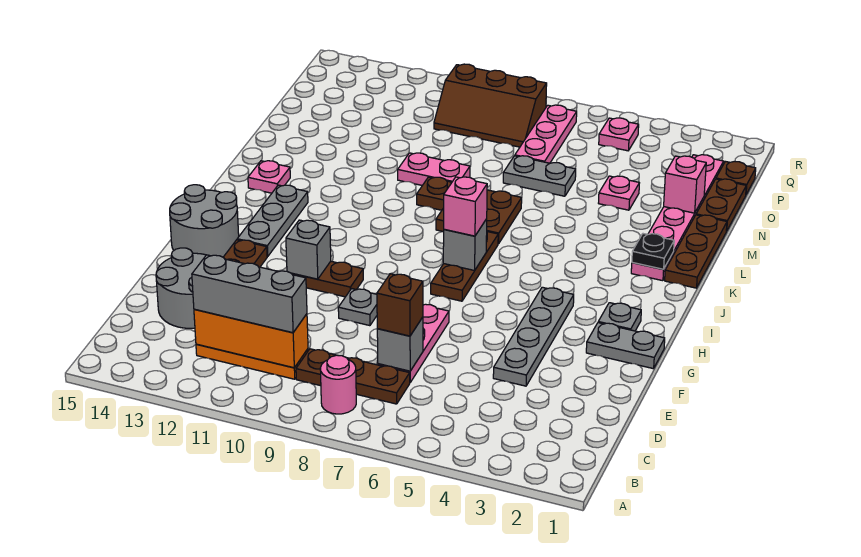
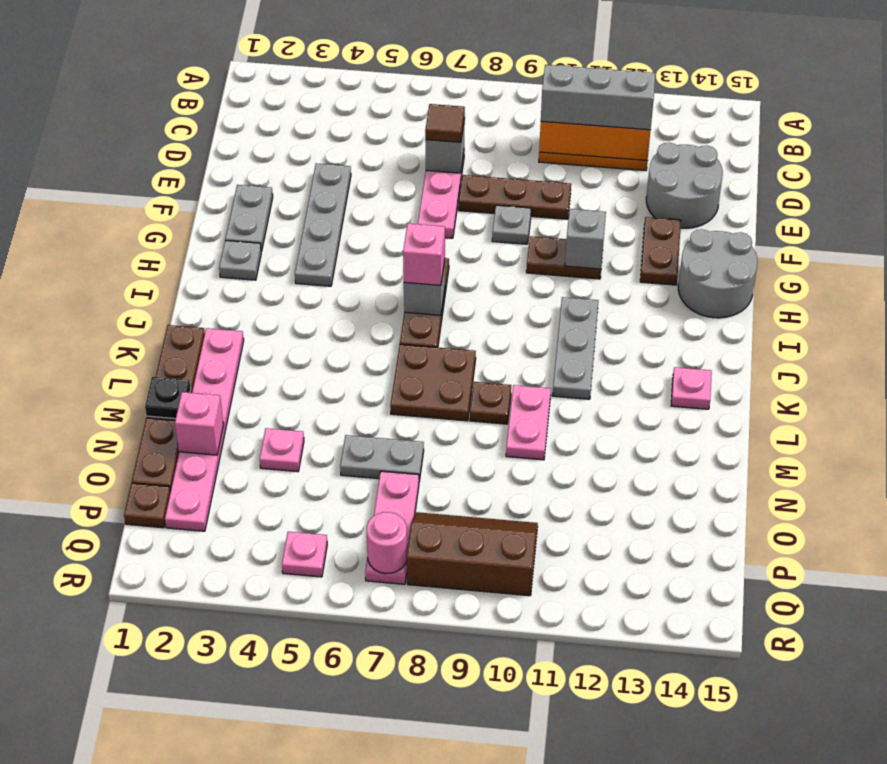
pink 1x1 round brick [320,355,356,414] -> pink 1x1 round brick moved to [366,512,407,574]
brown 1x3 plate [296,349,410,404] -> brown 1x3 plate moved to [459,175,571,219]
brown 1x1 brick [377,274,423,336] -> brown 1x1 tile [425,104,465,142]
grey 1x2 plate [586,323,665,369] -> grey 1x2 plate turned to [225,185,273,251]
grey 1x3 plate [237,185,308,257] -> grey 1x3 plate moved to [552,297,598,399]
black 1x1 plate [632,234,674,269] -> black 1x1 plate moved to [145,377,191,419]
pink 1x2 plate [398,153,470,185] -> pink 1x2 plate turned to [506,385,551,460]

